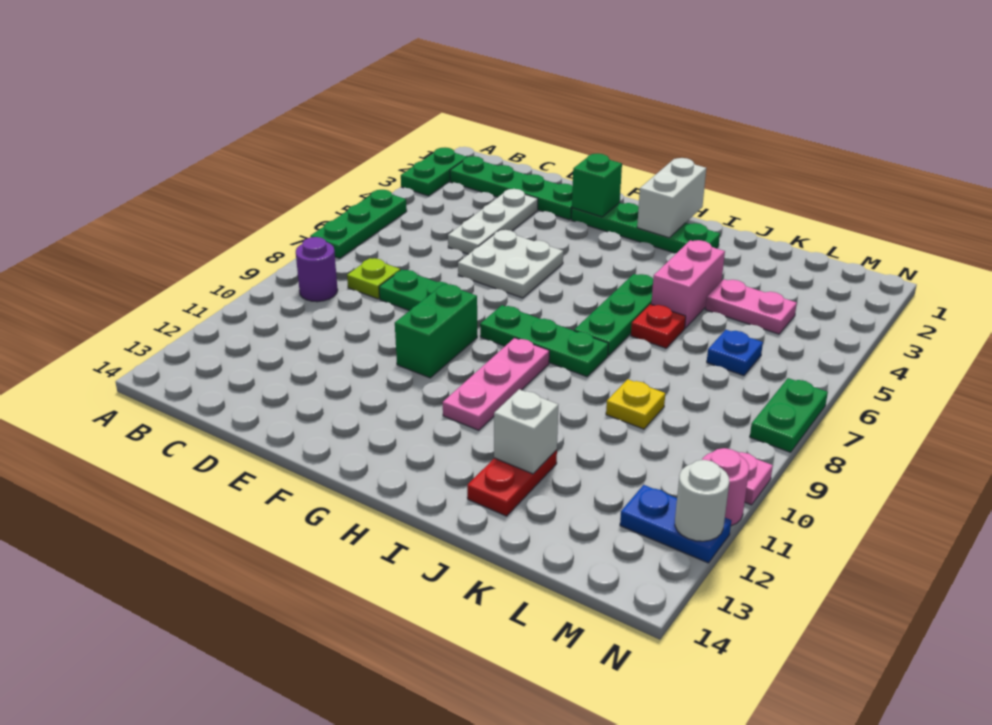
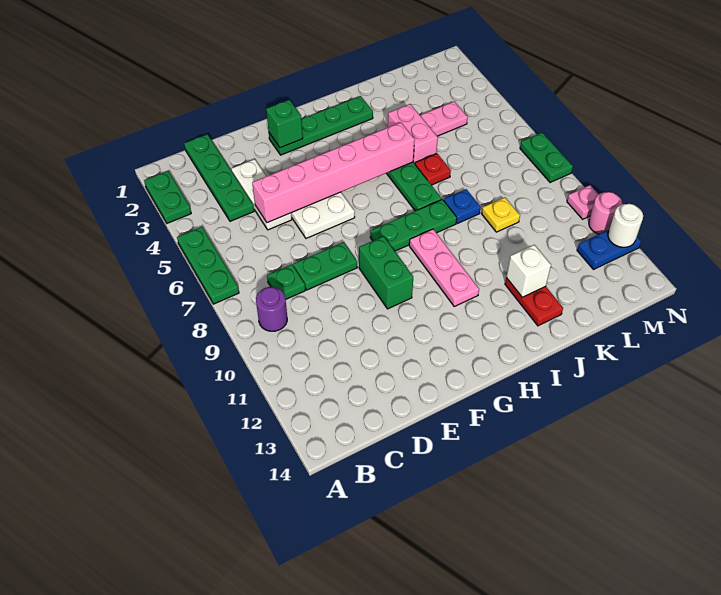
green 1x4 plate [450,156,573,220] -> green 1x4 plate turned to [184,134,254,221]
lime 1x1 plate [347,258,400,299] -> green 1x1 plate [267,265,305,300]
none -> pink 1x6 brick [252,123,415,223]
white 1x2 brick [637,158,706,238] -> none
blue 1x1 plate [707,330,763,376] -> blue 1x1 plate moved to [444,189,481,223]

